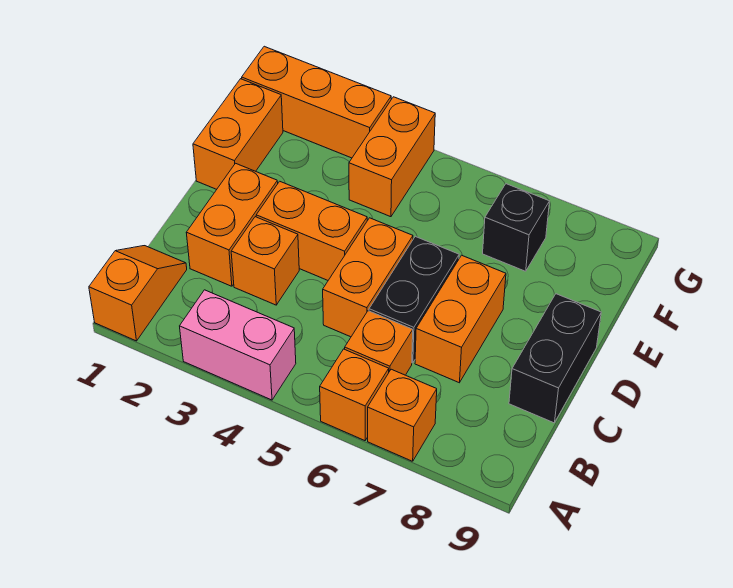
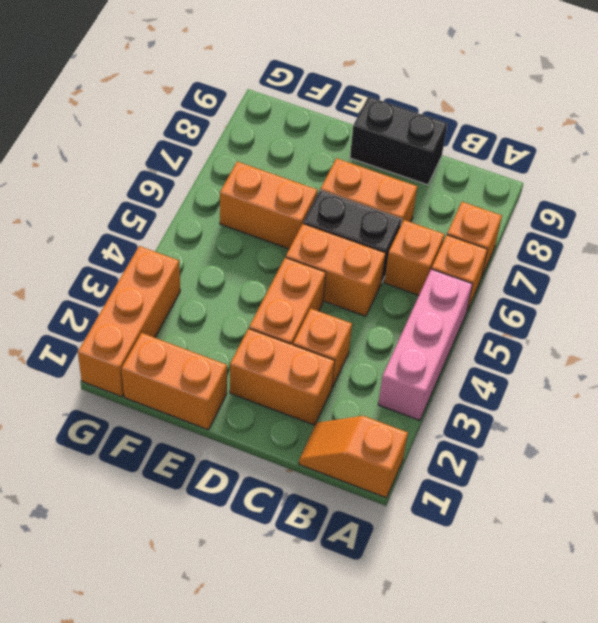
pink 1x2 brick [180,290,296,400] -> pink 1x3 brick [378,269,472,420]
orange 1x2 brick [349,97,435,217] -> orange 1x2 brick moved to [220,162,318,249]
black 1x1 brick [483,184,550,271] -> none

